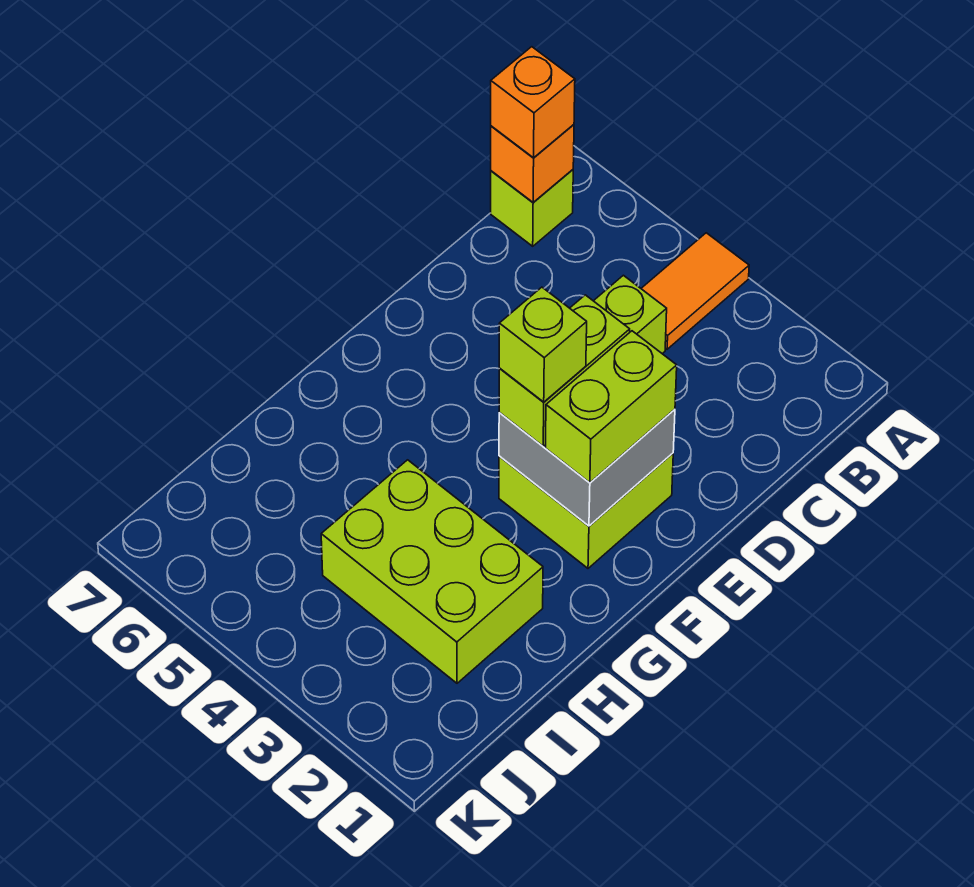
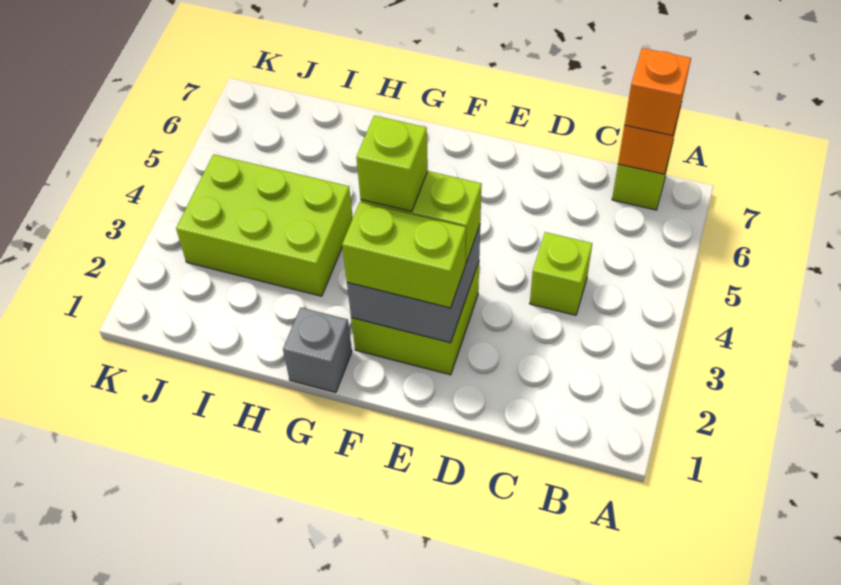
orange 1x2 tile [641,233,749,349] -> none
none -> grey 1x1 brick [283,308,352,392]
lime 2x3 brick [321,460,543,683] -> lime 2x3 brick turned to [176,154,353,296]

